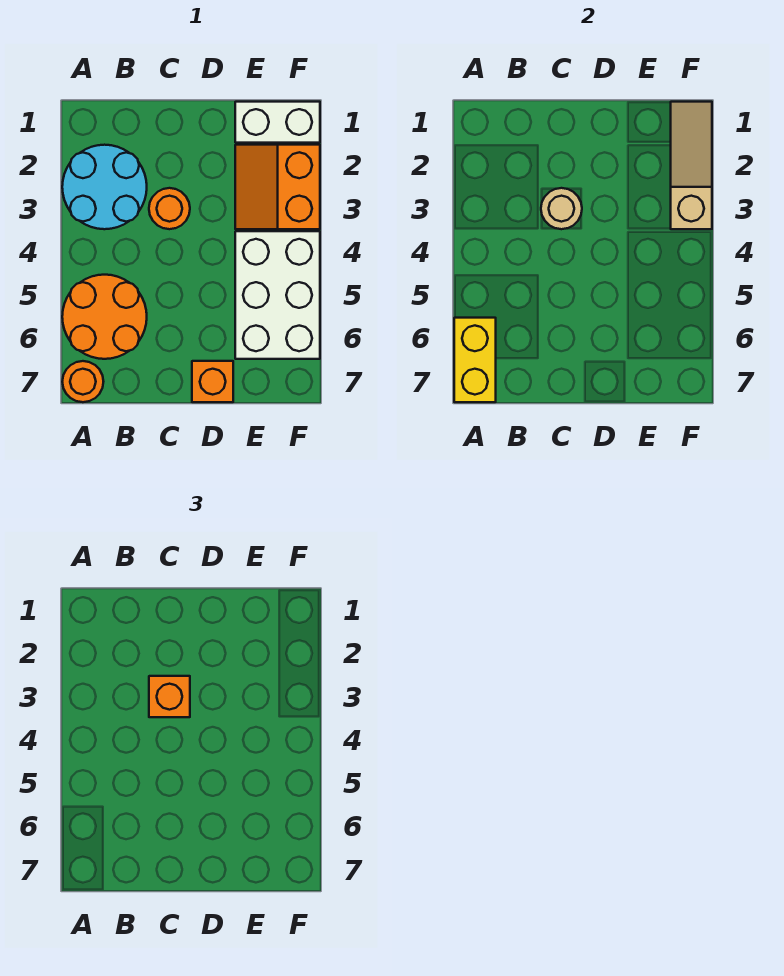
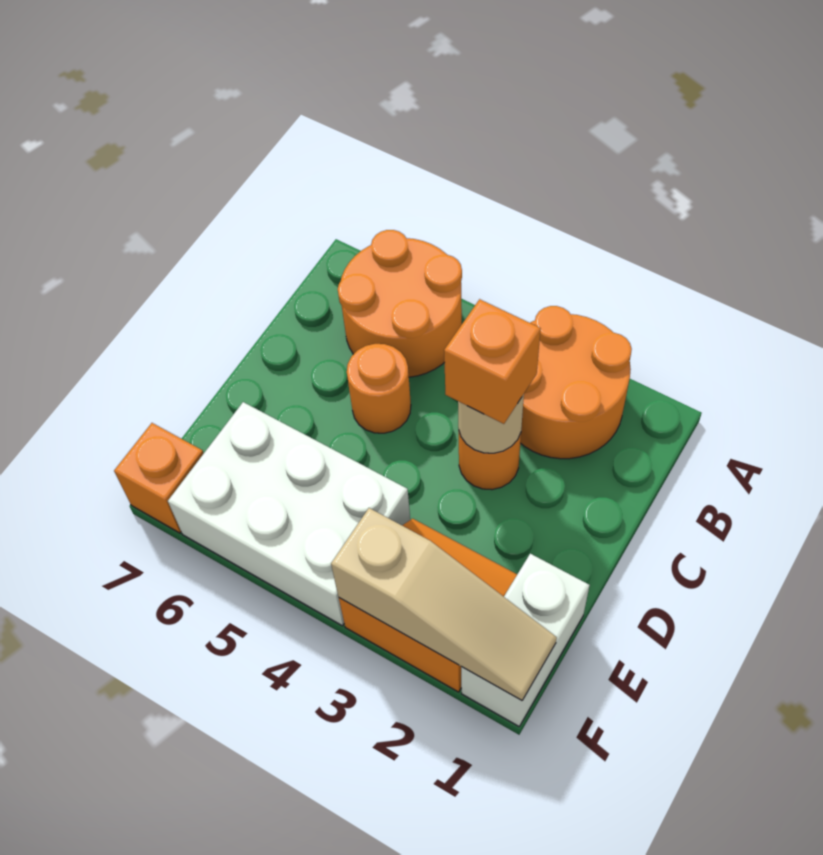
cyan 2x2 round brick [62,145,147,229] -> orange 2x2 round brick [520,306,632,459]
yellow 1x2 brick [454,318,496,402] -> none
orange 1x1 round brick [62,361,104,402] -> orange 1x1 round brick moved to [347,344,411,433]
orange 1x1 brick [192,361,233,402] -> orange 1x1 brick moved to [114,423,204,533]

